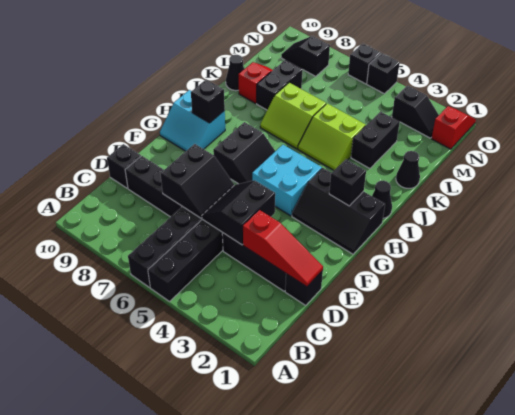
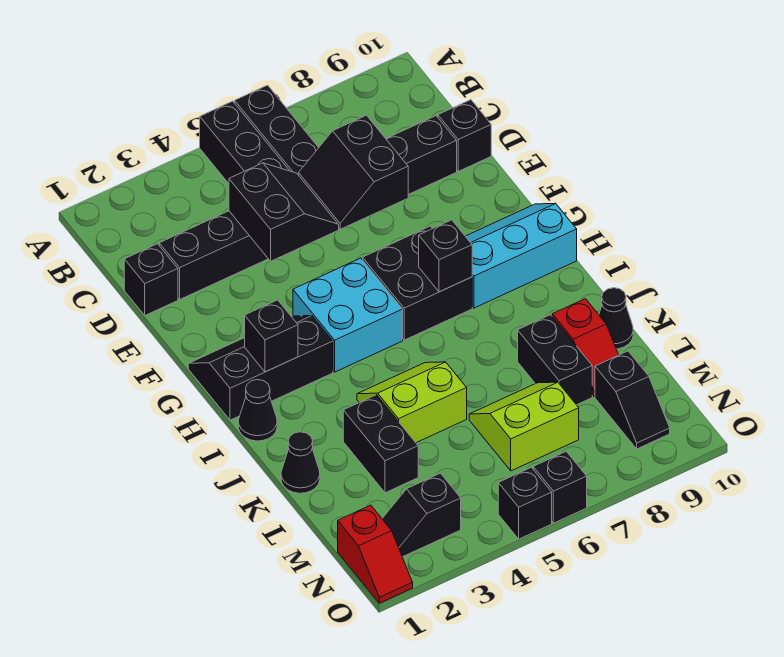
red 1x3 slope [243,210,323,287] -> none
black 2x2 slope [213,122,275,184] -> black 2x2 brick [363,226,472,340]
cyan 2x2 slope [160,90,225,151] -> cyan 2x3 slope [466,203,577,308]
black 1x1 brick [191,79,225,123] -> black 1x1 brick moved to [419,220,472,292]
lime 2x2 slope [260,83,326,149] -> lime 2x2 slope moved to [469,382,579,471]
black 1x2 slope [281,36,330,76] -> black 1x2 slope turned to [595,351,670,449]

